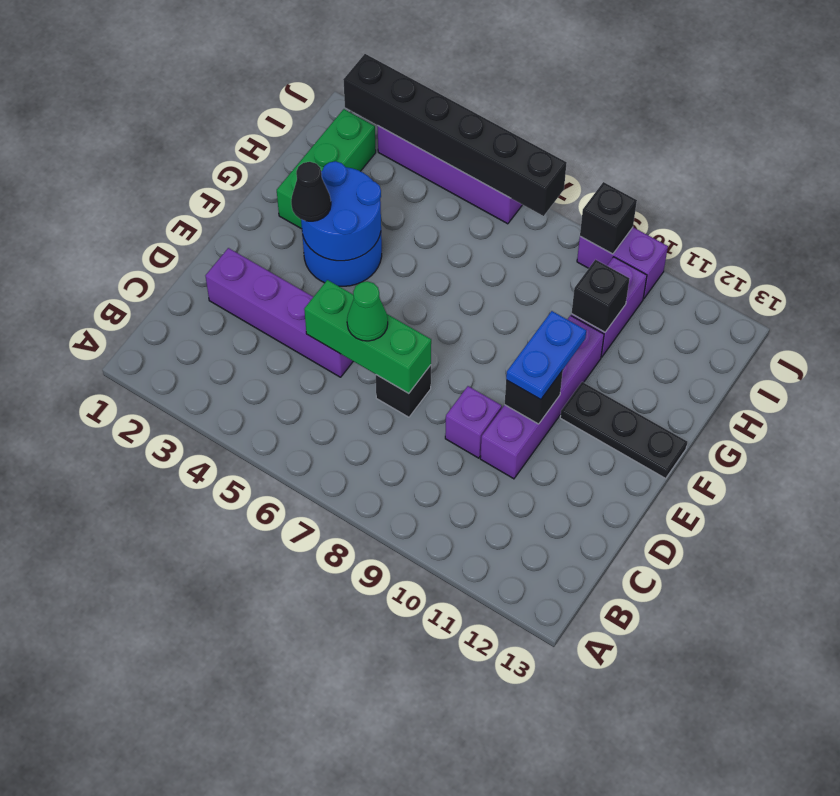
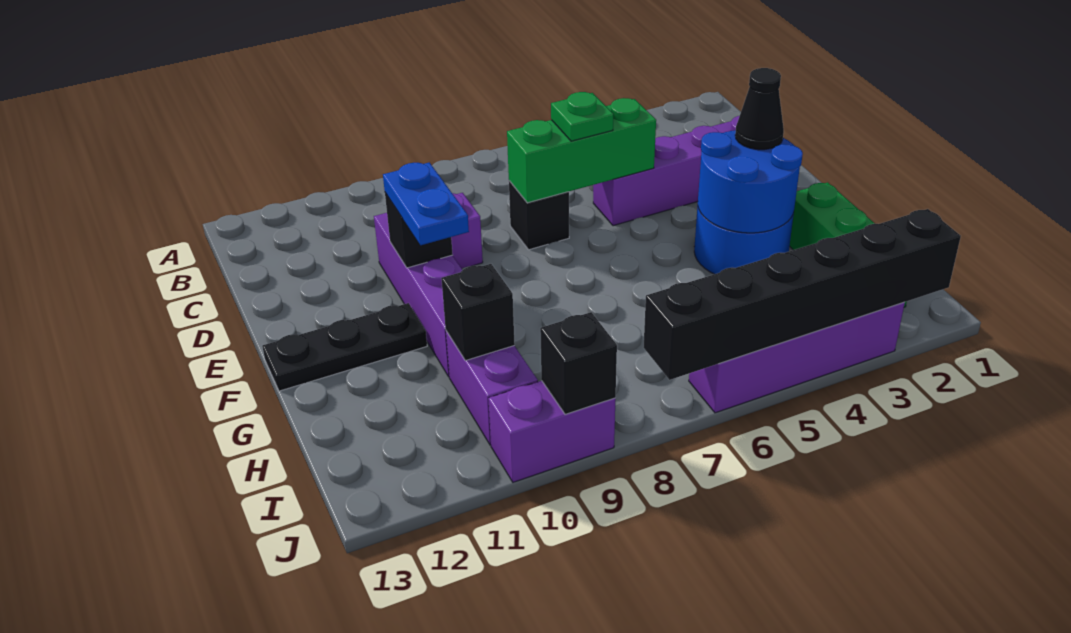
green 1x1 cone [347,281,388,341] -> green 1x1 plate [551,92,613,141]

